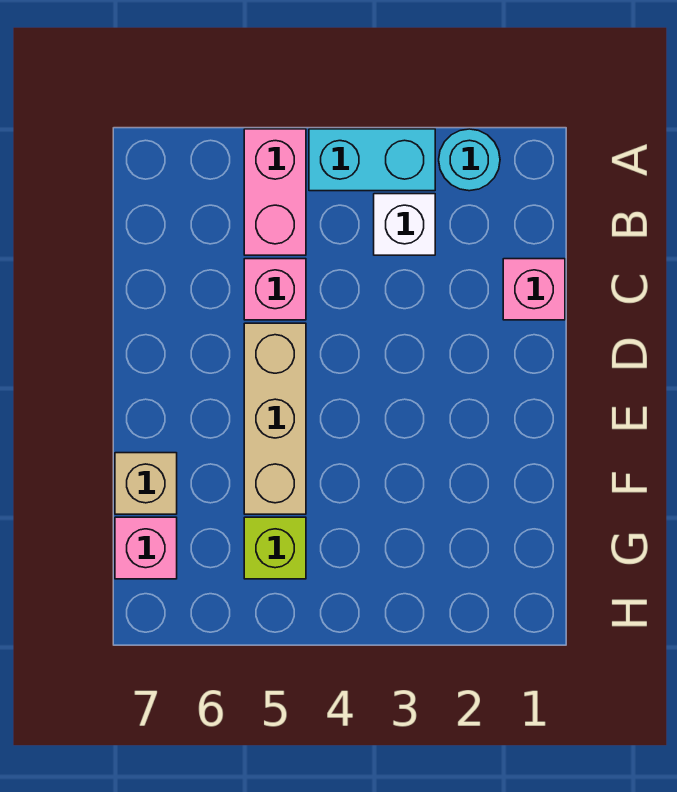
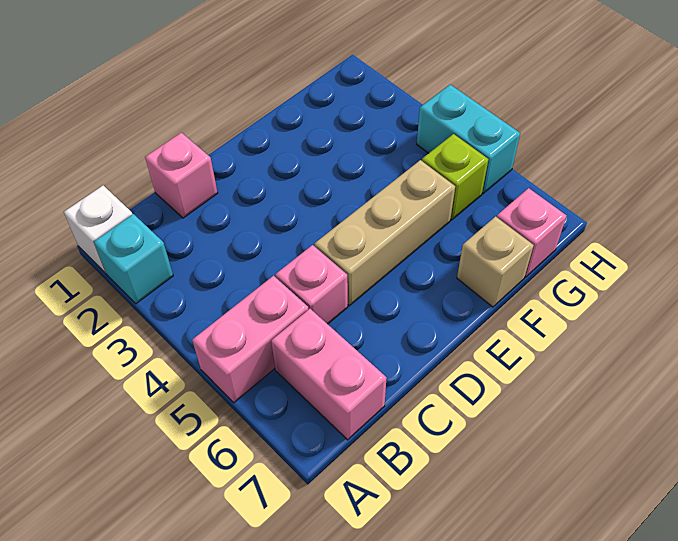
cyan 1x1 round brick [439,129,500,191] -> cyan 1x1 brick [94,214,173,304]
cyan 1x2 brick [309,129,435,191] -> cyan 1x2 brick moved to [417,85,520,194]
white 1x1 brick [374,194,435,255] -> white 1x1 brick moved to [64,185,132,274]
none -> pink 1x2 brick [271,309,387,440]

